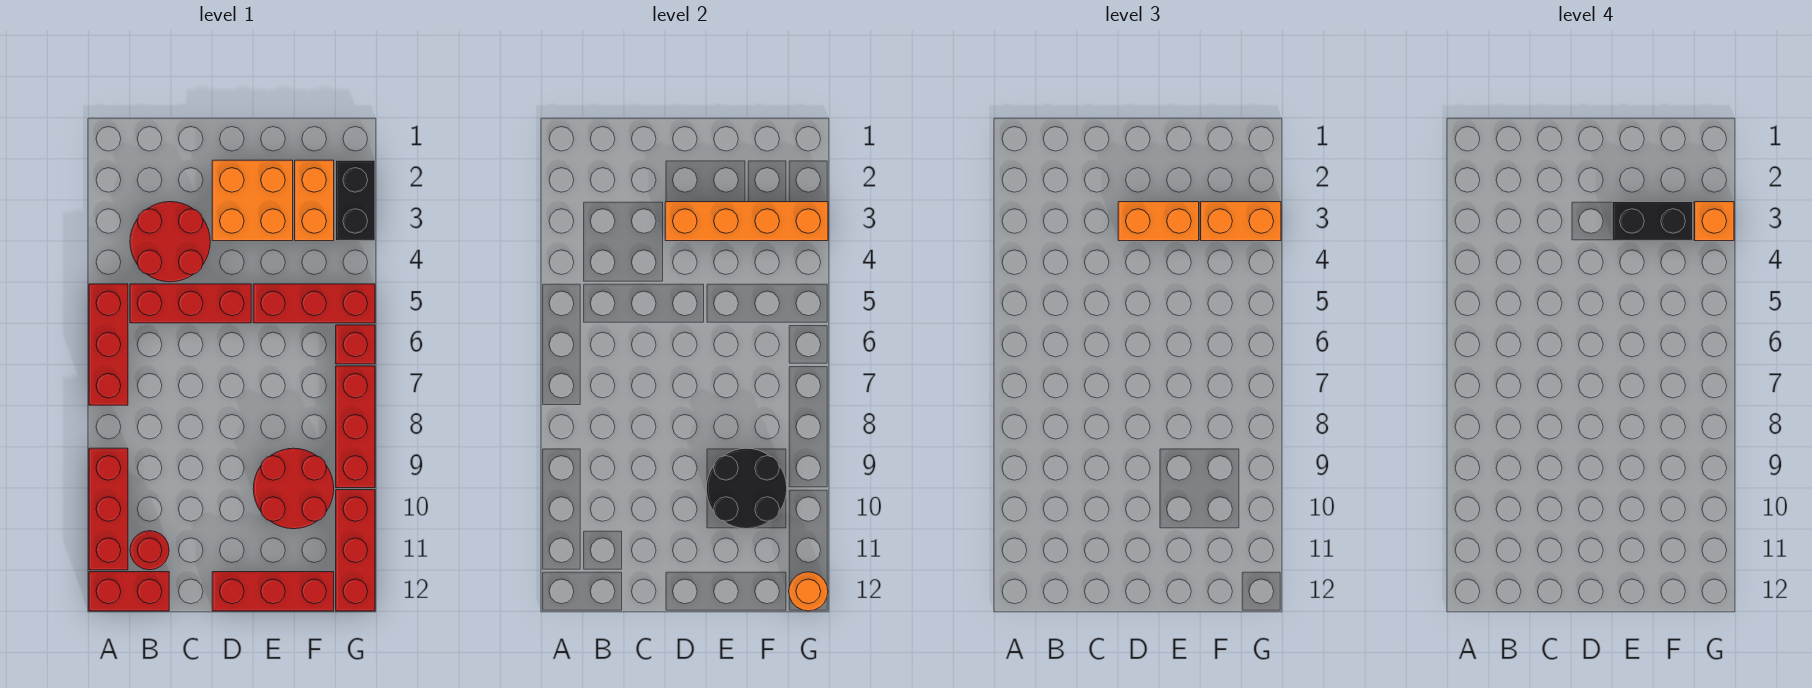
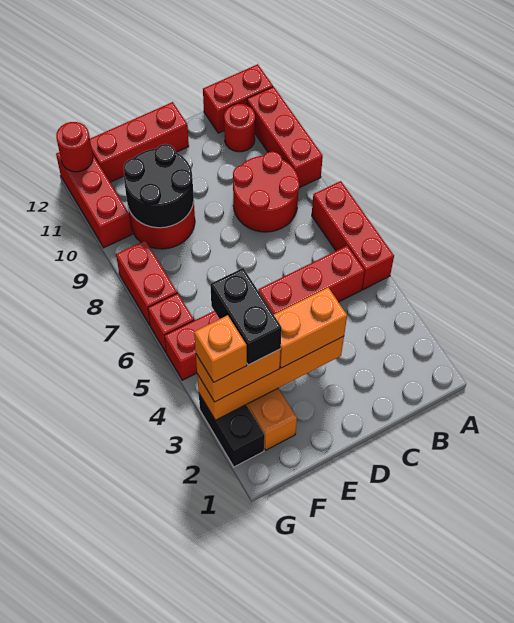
red 2x2 round brick [130,202,210,282] -> red 2x2 round brick moved to [233,151,299,232]
orange 2x2 brick [212,160,293,241] -> none
black 1x2 brick [1612,202,1693,241] -> black 1x2 brick turned to [210,268,282,365]
red 1x3 brick [336,366,375,488] -> red 1x2 brick [116,241,177,325]
orange 1x1 round brick [789,572,828,611] -> red 1x1 round brick [56,122,93,172]

